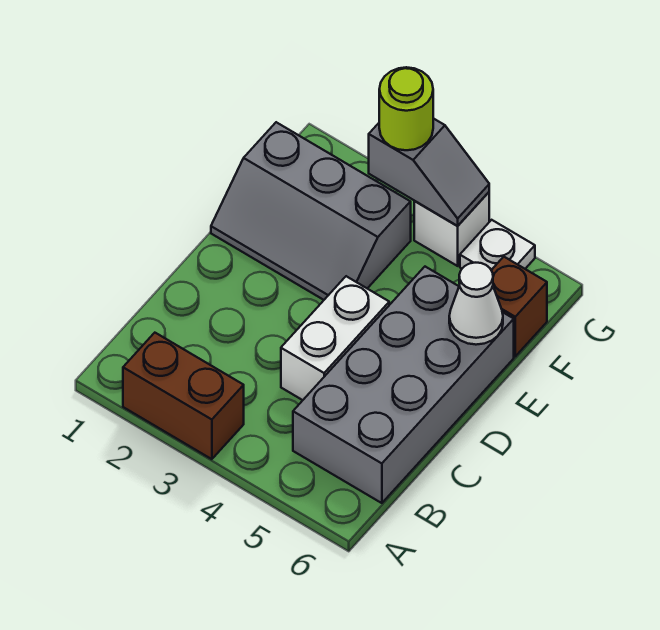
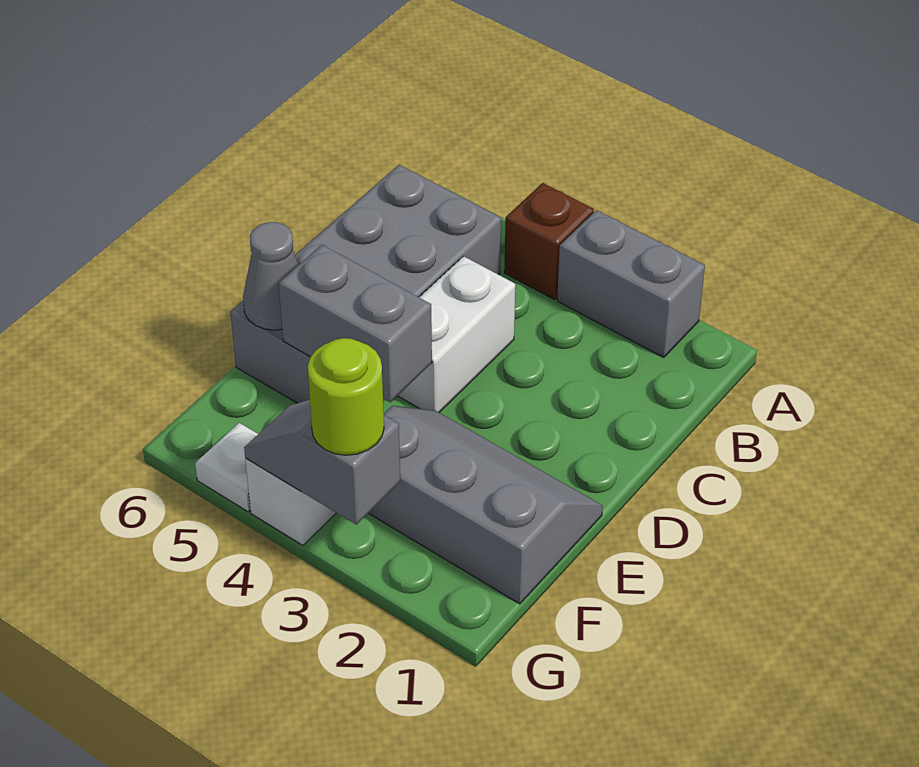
brown 1x2 brick [123,333,244,459] -> grey 1x2 brick [557,210,705,358]
none -> grey 1x2 brick [279,245,432,402]
white 1x1 cone [449,263,503,345] -> grey 1x1 cone [243,222,298,330]
brown 1x1 brick [491,257,547,356] -> brown 1x1 brick moved to [504,183,594,300]

